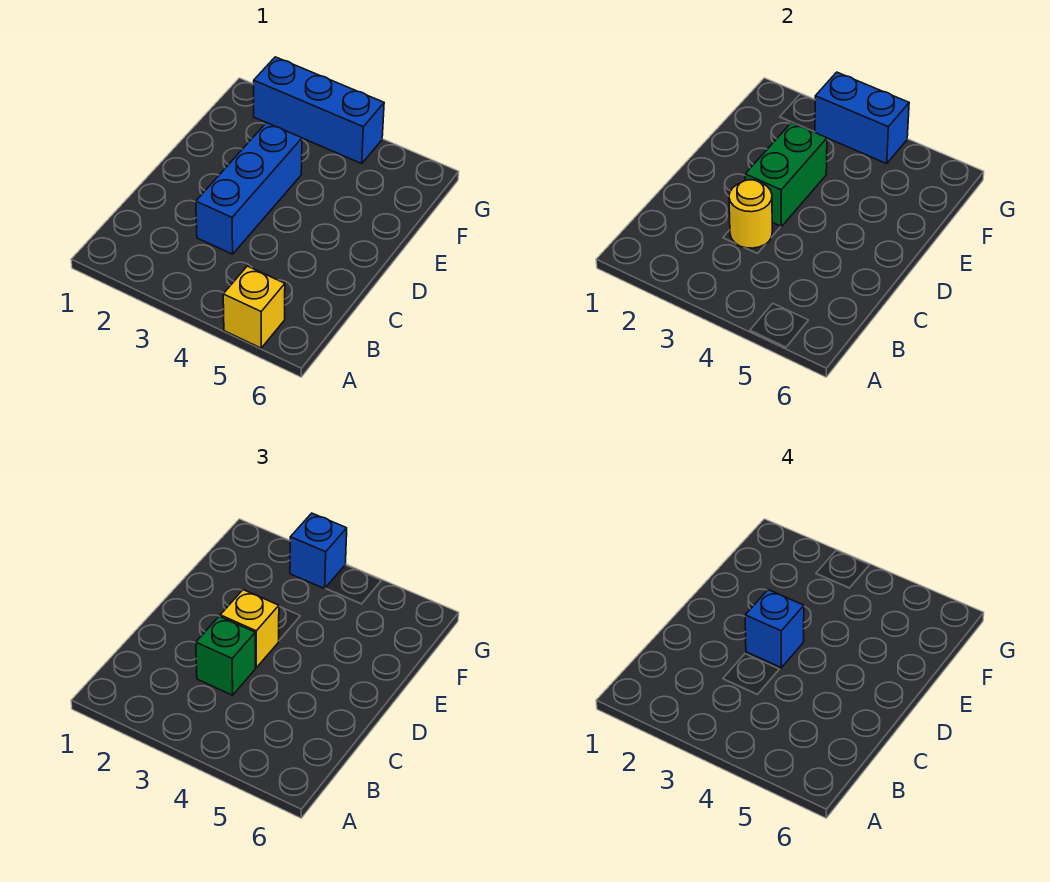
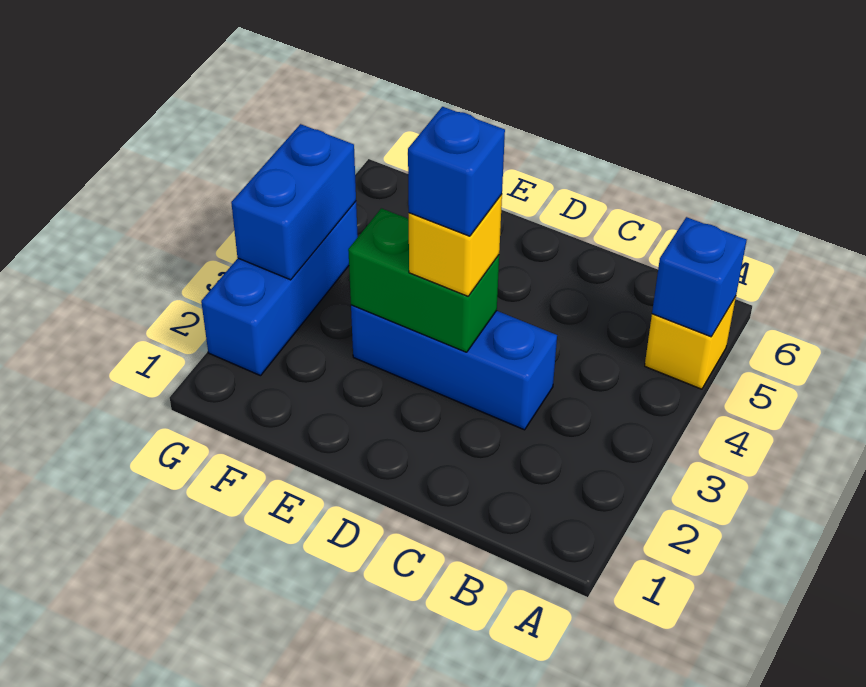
yellow 1x1 round brick [729,180,772,248] -> none
green 1x1 brick [196,616,255,695] -> none
blue 1x1 brick [290,513,347,589] -> blue 1x1 brick moved to [652,217,747,337]

